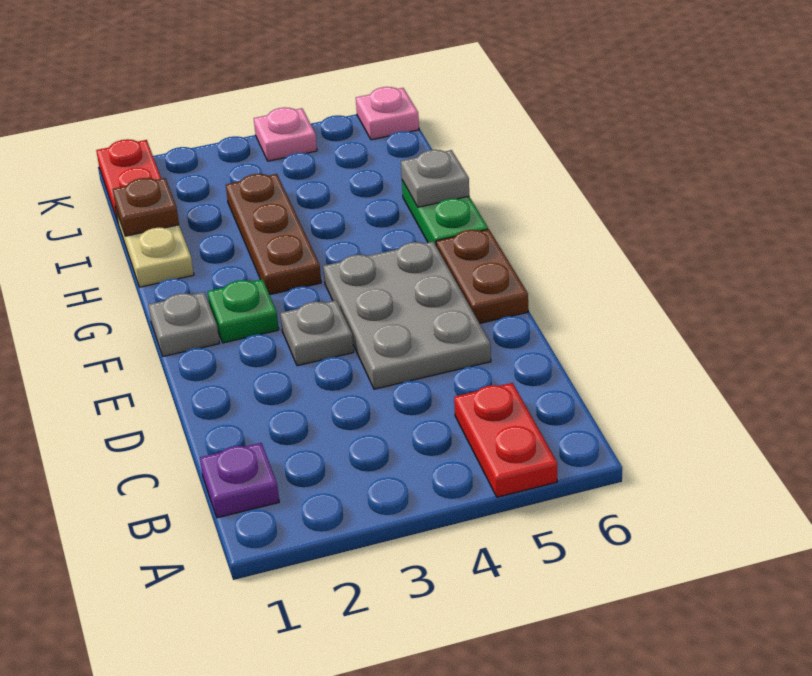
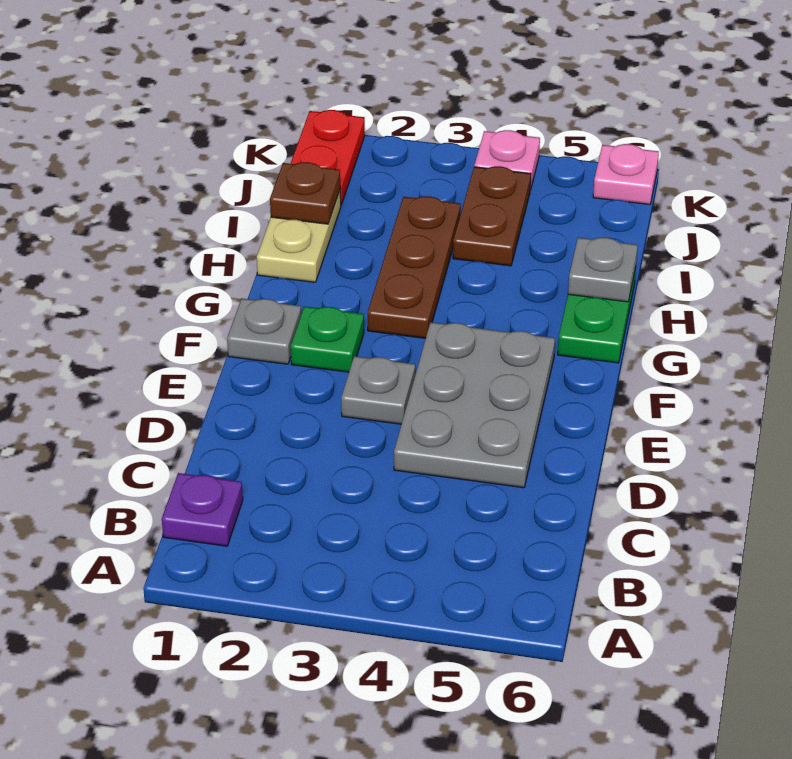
red 1x2 plate [454,383,557,497] -> none
brown 1x2 plate [436,229,528,323] -> brown 1x2 plate moved to [453,166,531,266]

